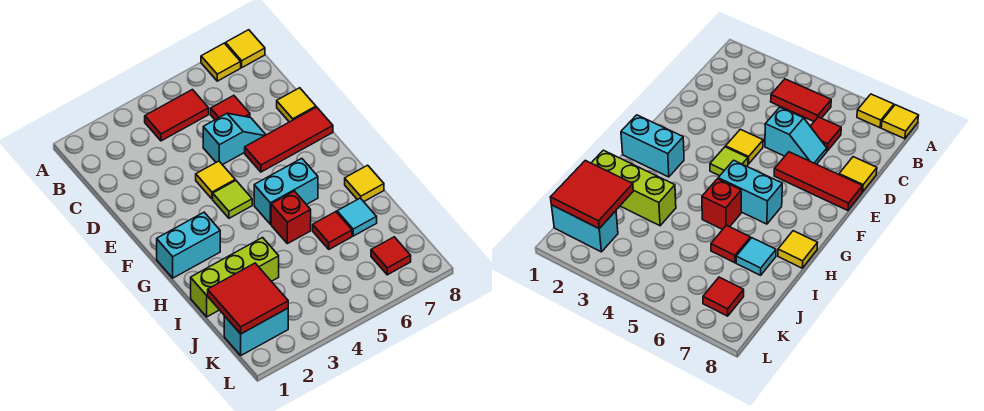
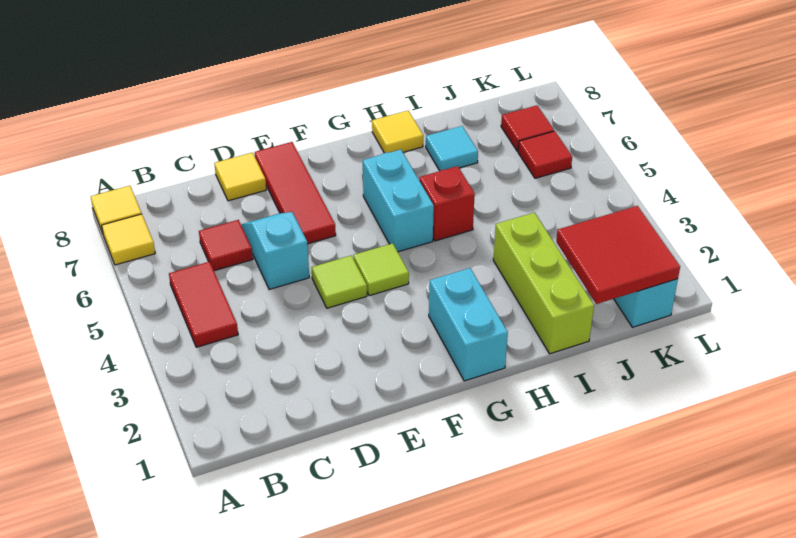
yellow 1x1 tile [196,161,235,199] -> lime 1x1 tile [312,256,367,308]
red 1x1 tile [313,212,352,249] -> red 1x1 tile moved to [518,131,572,178]

